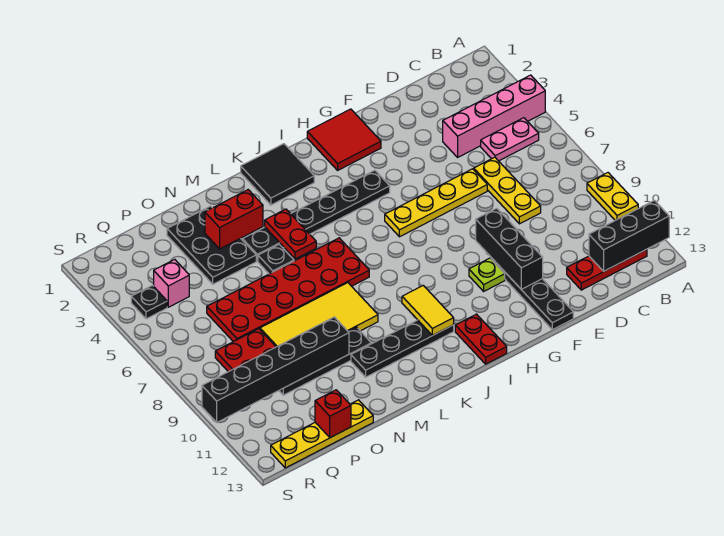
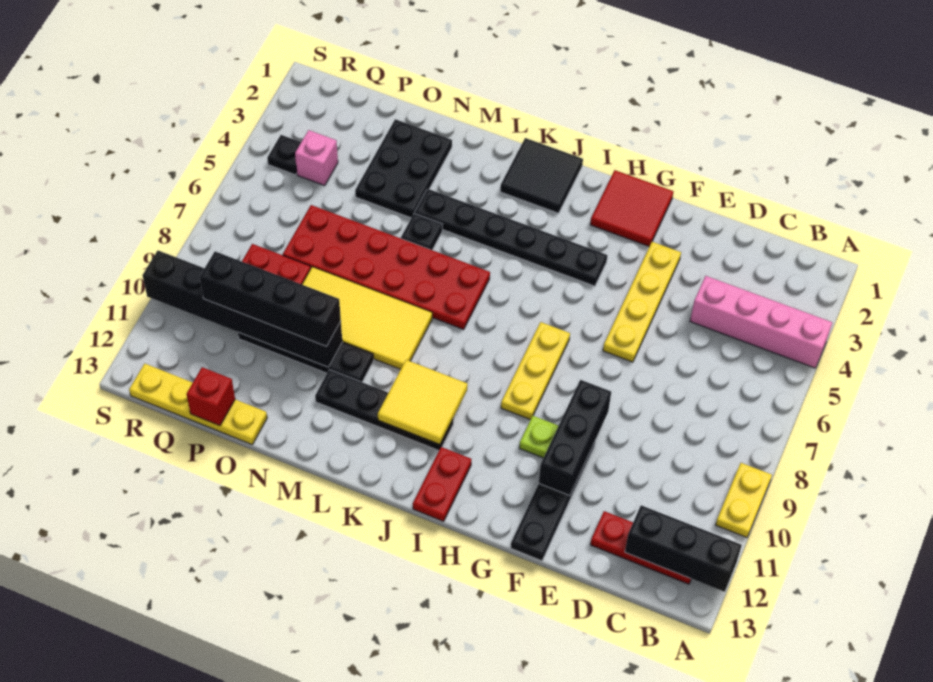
pink 1x2 plate [481,118,539,161] -> none
yellow 1x3 plate [474,157,541,224] -> yellow 1x3 plate moved to [501,322,570,420]
yellow 1x4 plate [385,169,487,237] -> yellow 1x4 plate turned to [603,242,681,362]
yellow 1x2 tile [402,285,454,336] -> yellow 2x2 tile [378,360,468,445]
red 1x2 plate [265,209,316,259] -> none
red 1x2 brick [205,190,263,249] -> none
none -> black 1x4 brick [200,251,341,346]

